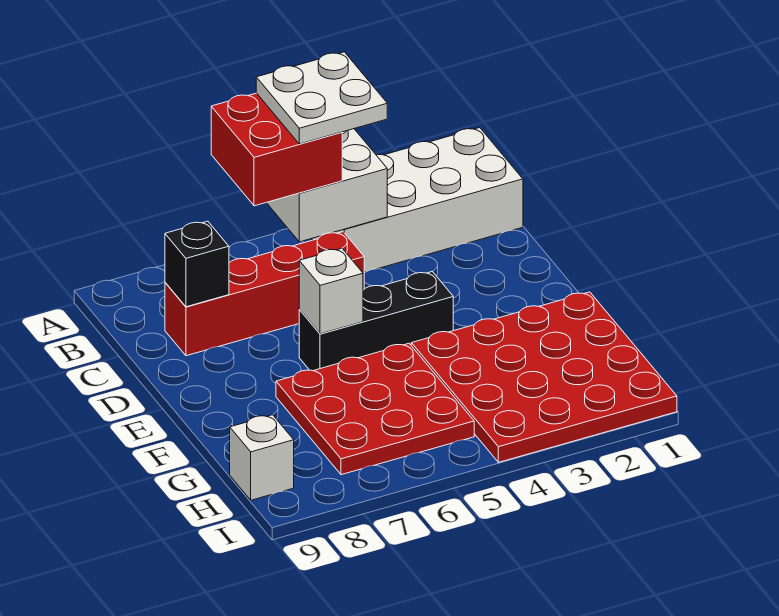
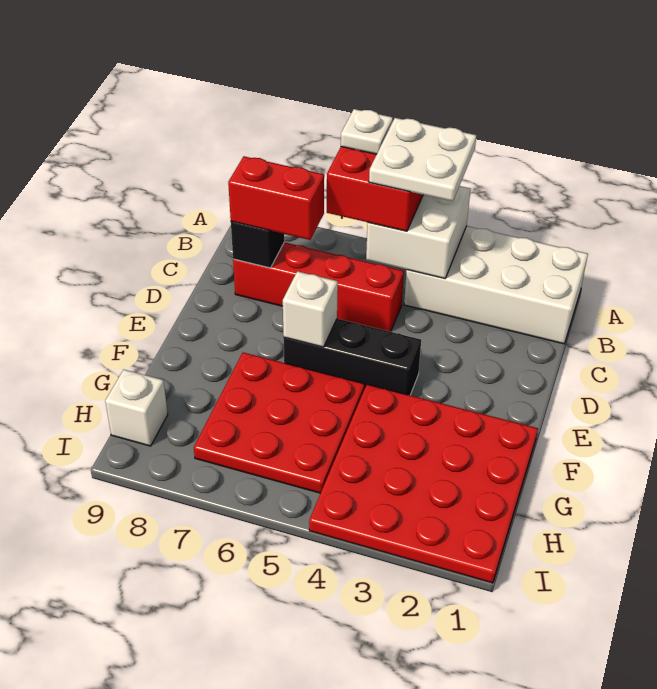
none -> white 1x1 plate [341,109,393,154]
none -> red 1x2 brick [228,156,324,240]

